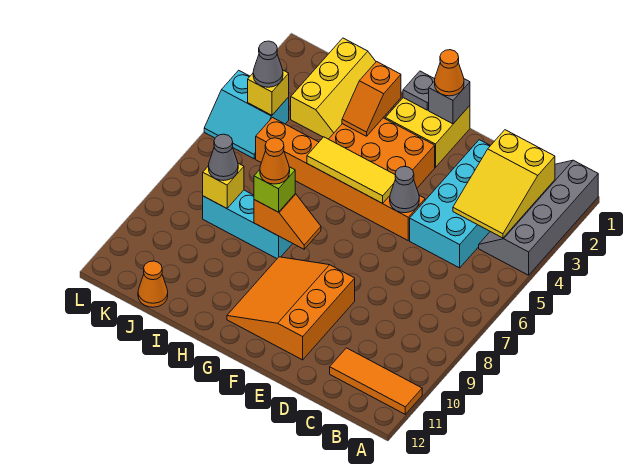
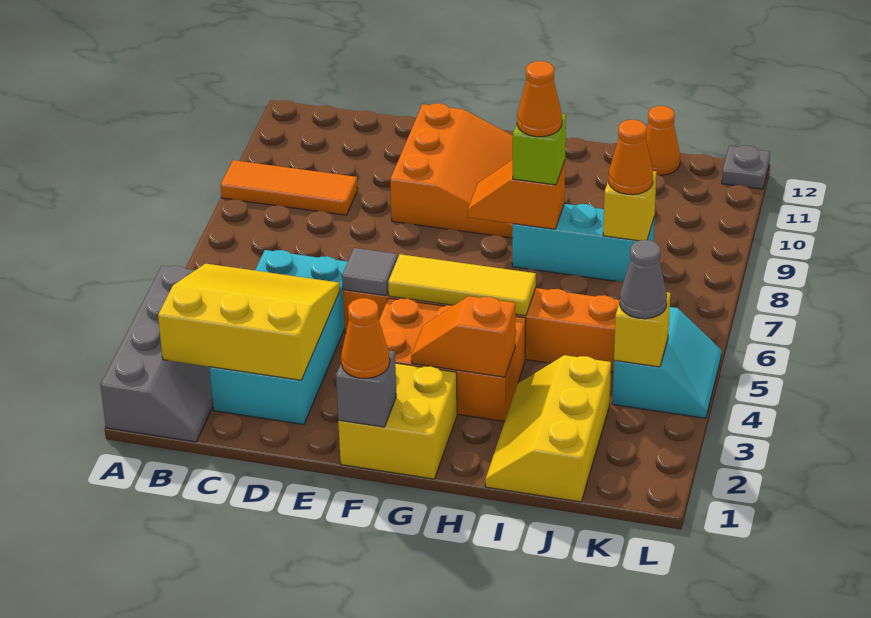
orange 1x3 tile [330,348,422,414] -> orange 1x3 tile moved to [221,160,358,215]
yellow 2x3 slope [453,130,555,238] -> yellow 3x3 slope [158,264,340,380]
grey 1x1 cone [390,166,419,213] -> grey 1x1 tile [342,248,397,296]
grey 1x1 plate [403,71,435,110] -> grey 1x1 plate moved to [722,146,770,189]
orange 1x2 slope [342,62,401,136] -> orange 1x2 slope turned to [411,296,516,377]
grey 1x1 cone [209,134,238,181] -> orange 1x1 cone [609,120,653,195]
cyan 2x2 slope [204,70,289,159] -> cyan 2x2 slope turned to [612,307,722,418]

